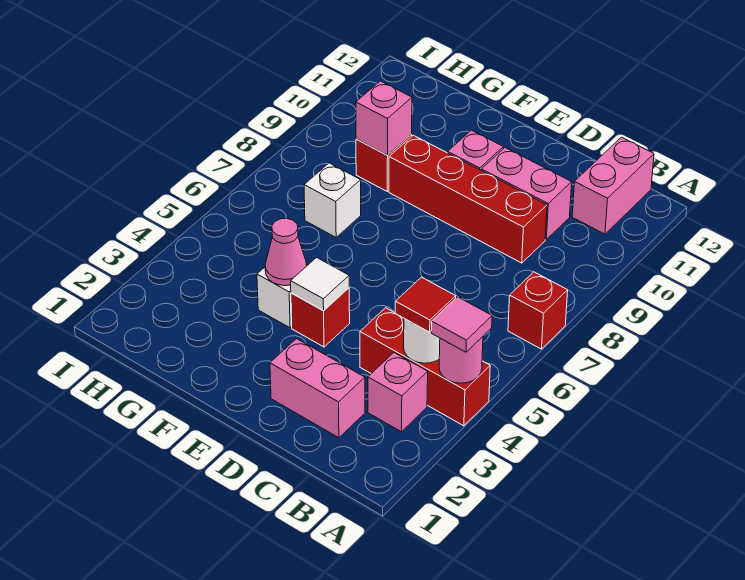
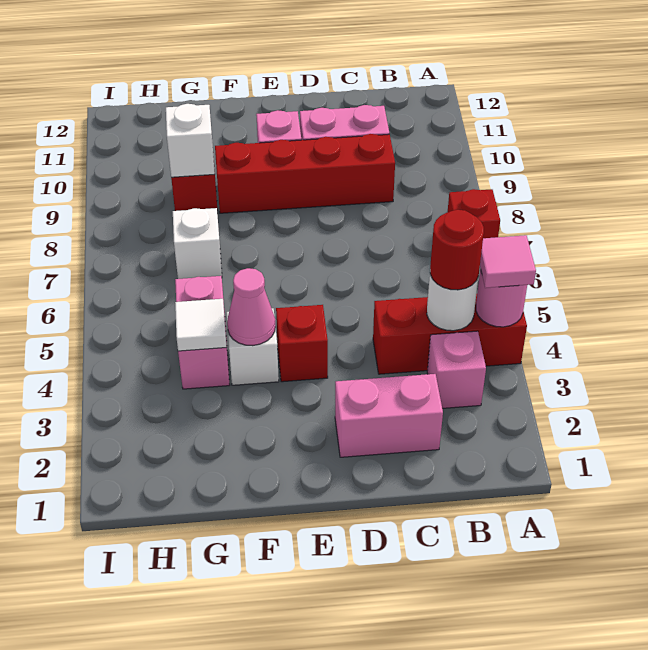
red 1x1 tile [395,277,456,332] -> red 1x1 round brick [430,210,484,290]
pink 1x2 brick [572,137,654,234] -> pink 1x2 brick moved to [175,276,230,389]
white 1x1 tile [291,258,349,311] -> white 1x1 tile moved to [175,299,227,351]
pink 1x1 brick [356,81,412,155] -> white 1x1 brick [166,104,215,177]

